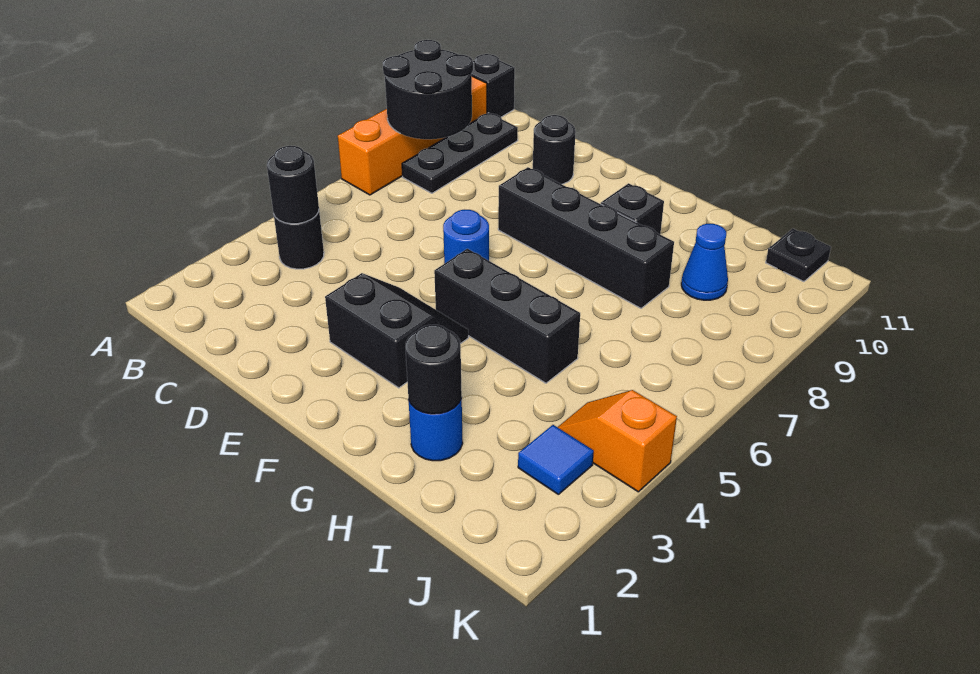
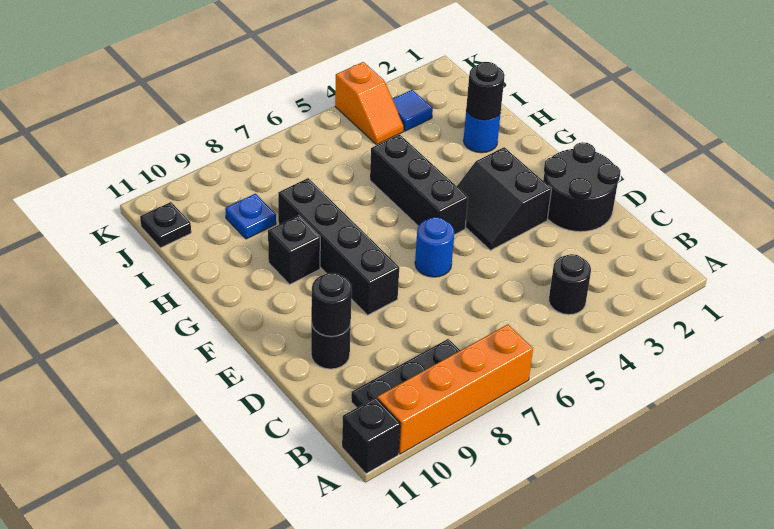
black 2x2 round brick [383,40,473,139] -> black 2x2 round brick moved to [543,142,621,232]
black 1x1 round brick [267,146,319,224] -> black 1x1 round brick moved to [311,273,352,336]
blue 1x1 cone [681,224,728,300] -> blue 1x1 plate [225,194,276,239]

